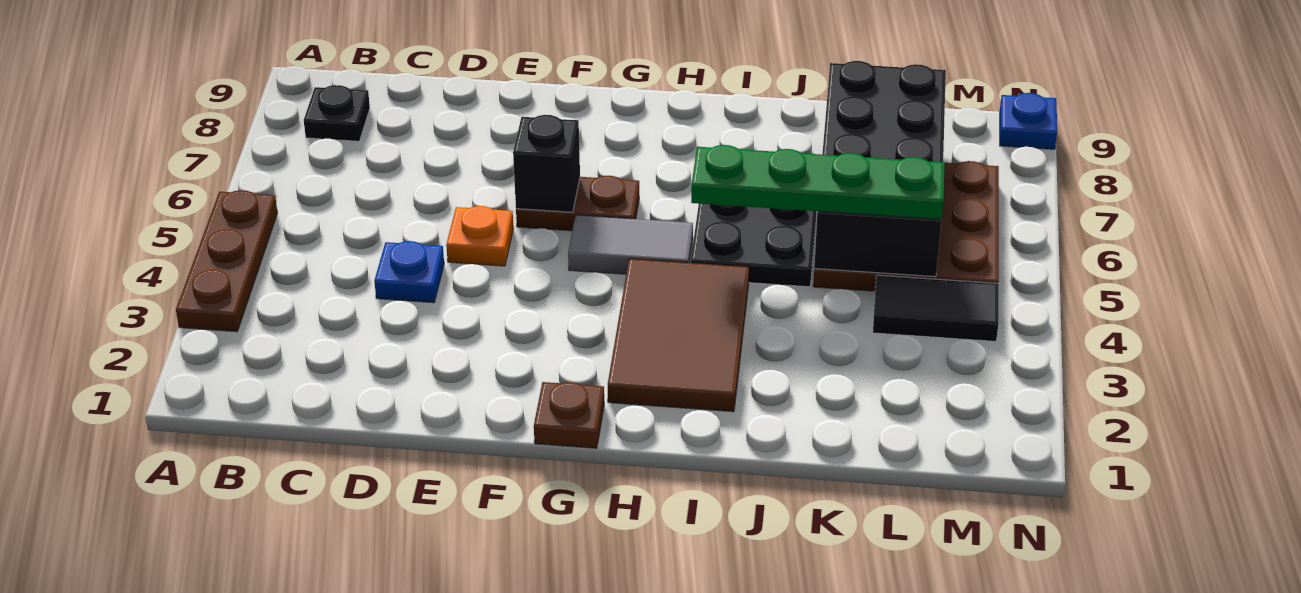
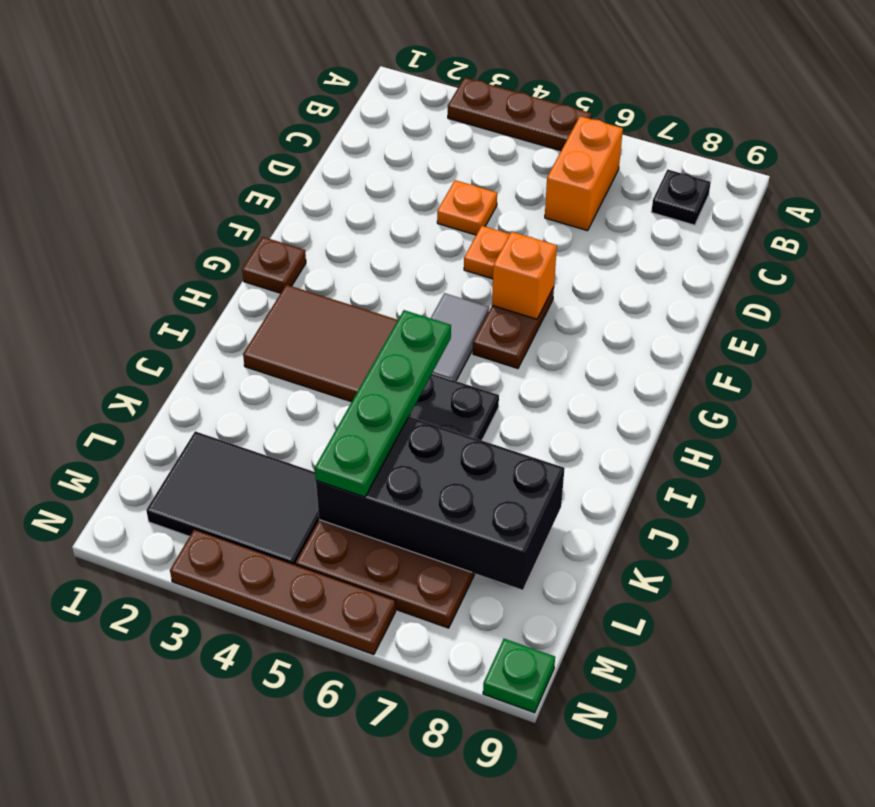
none -> orange 1x2 brick [545,116,623,231]
blue 1x1 plate [374,241,444,303] -> orange 1x1 plate [437,180,497,235]
black 1x1 brick [513,115,580,212] -> orange 1x1 brick [492,232,557,319]
black 1x2 tile [873,275,999,341] -> black 2x3 tile [146,431,319,565]
none -> brown 1x4 plate [170,529,396,655]
blue 1x1 plate [1000,93,1057,149] -> green 1x1 plate [483,639,555,713]

